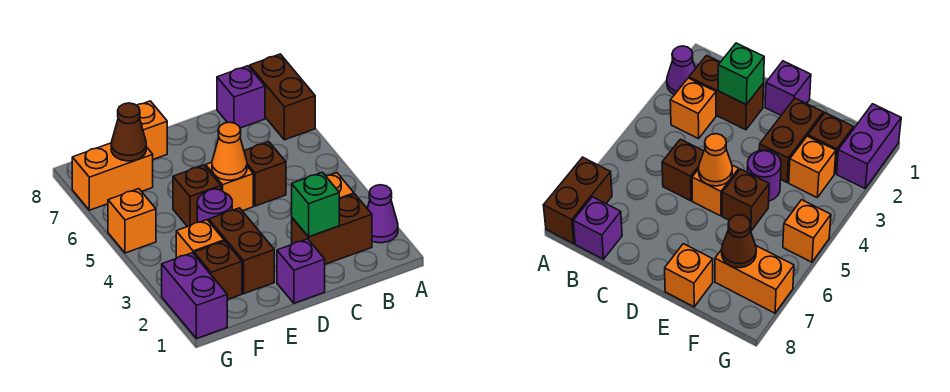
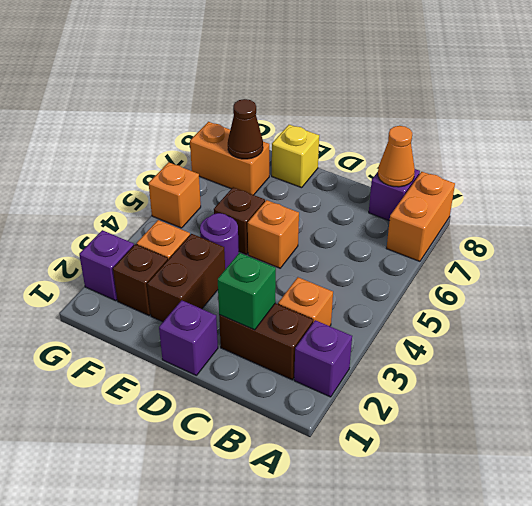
purple 1x1 cone [367,185,398,243] -> purple 1x1 brick [294,320,352,397]
brown 1x2 brick [250,54,315,140] -> orange 1x2 brick [386,172,455,261]
brown 1x1 brick [244,142,286,206] -> none
orange 1x1 cone [212,122,247,180] -> orange 1x1 cone moved to [378,126,415,187]
orange 1x1 brick [137,101,167,159] -> yellow 1x1 brick [272,125,319,188]
purple 1x2 brick [162,253,227,339] -> purple 1x1 brick [79,230,134,301]

